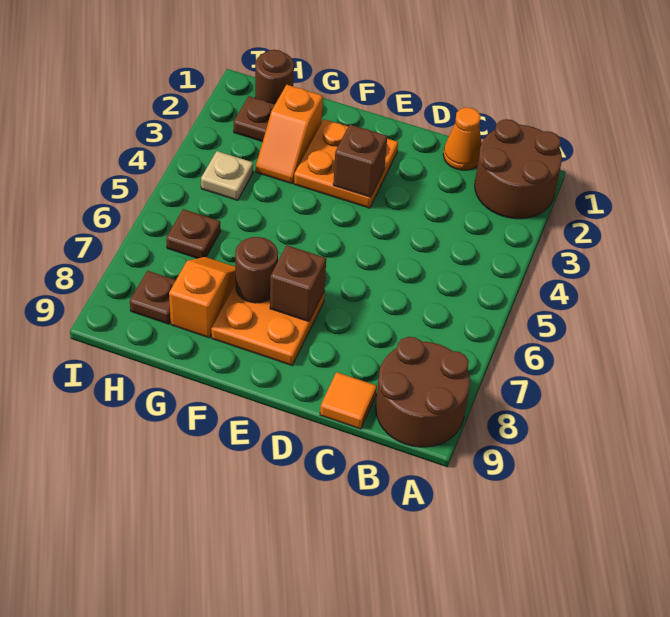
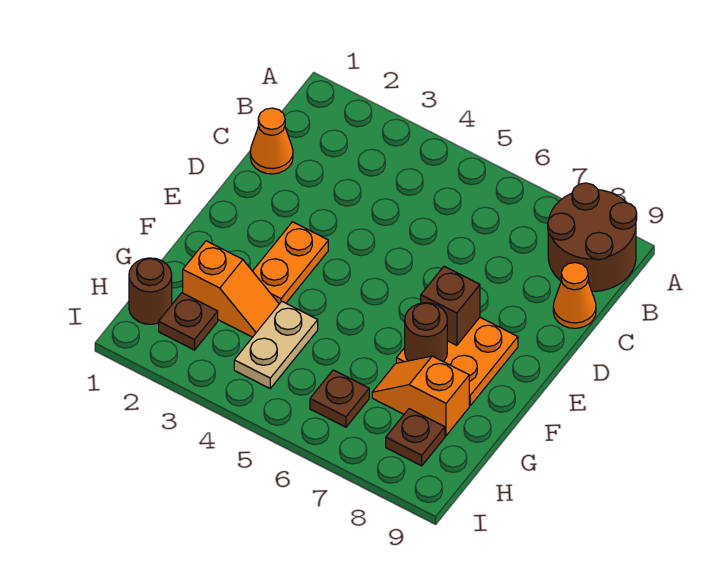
brown 2x2 round brick [475,119,562,219] -> none
orange 1x1 tile [320,372,377,429] -> orange 1x1 cone [553,262,596,328]
orange 2x2 plate [294,119,398,208] -> orange 1x2 plate [253,222,328,304]
brown 1x1 brick [333,124,387,197] -> none
tan 1x1 plate [201,151,253,200] -> tan 1x2 plate [234,301,318,388]

